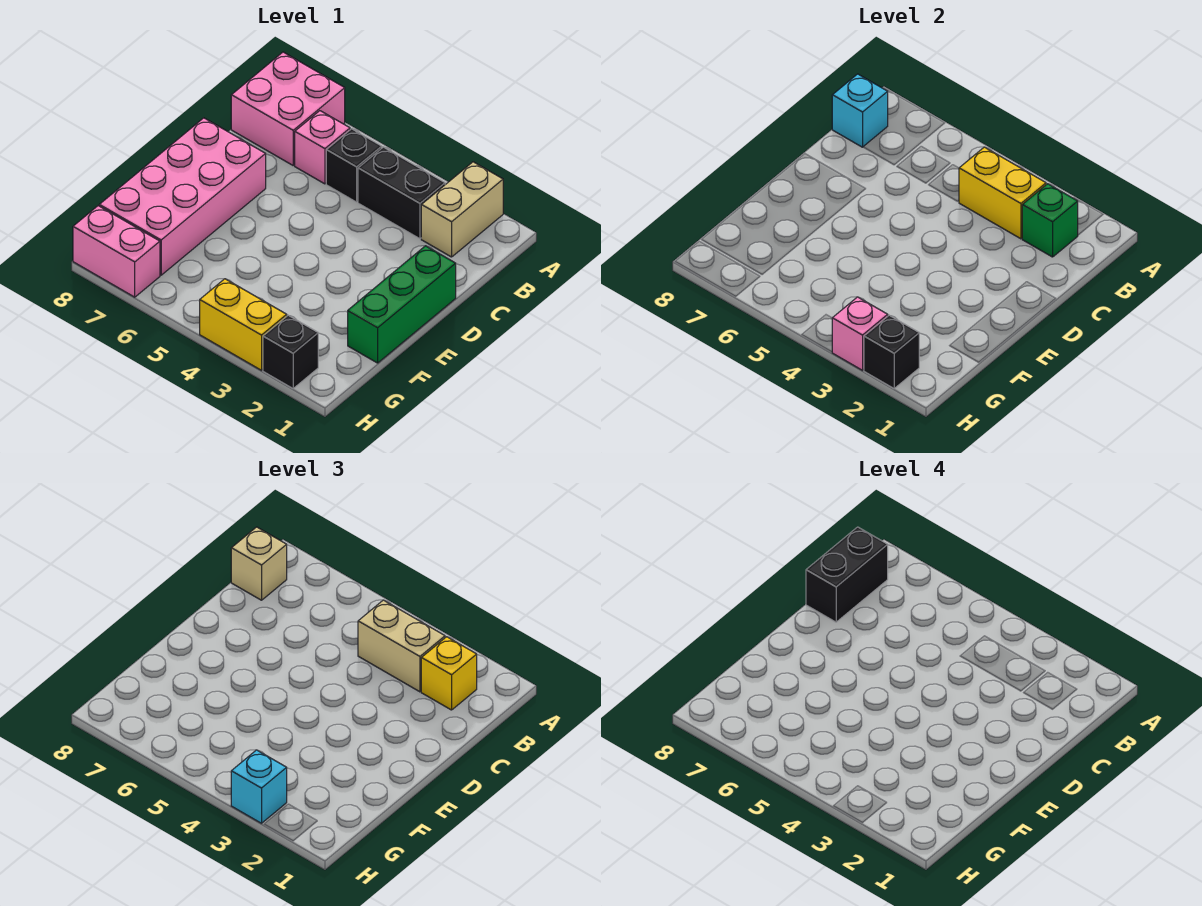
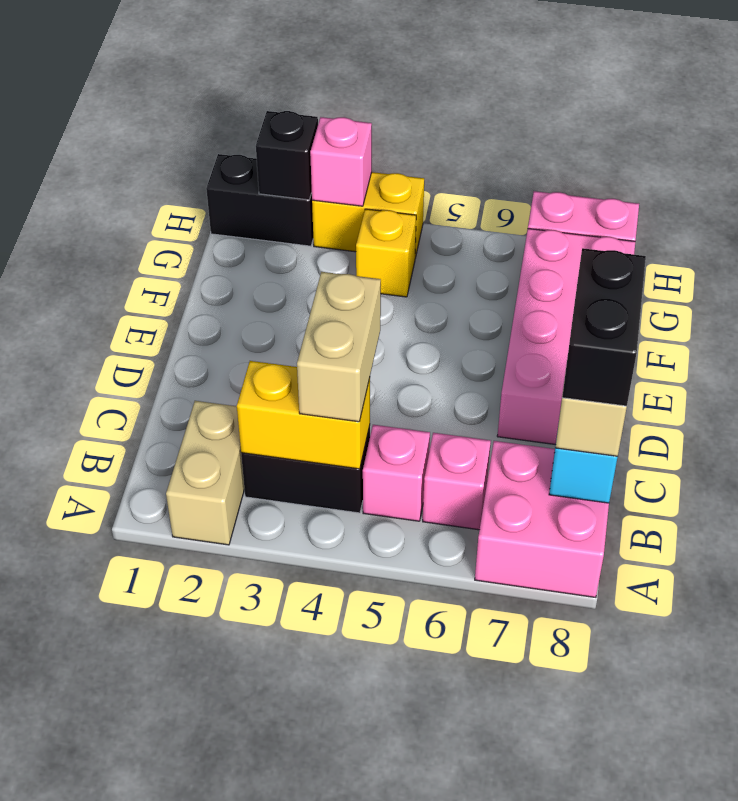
green 1x1 brick [1022,184,1078,257] -> none
yellow 1x1 brick [421,637,477,710] -> yellow 1x1 brick moved to [356,209,416,297]
tan 1x2 brick [358,600,445,692] -> tan 1x2 brick turned to [297,272,381,422]
black 1x1 brick [326,129,382,202] -> pink 1x1 brick [363,425,430,521]
green 1x3 brick [348,246,456,363] -> none
black 1x1 brick [263,315,318,388] -> black 1x2 brick [206,154,313,246]
cyan 1x1 brick [231,750,287,823] -> none

